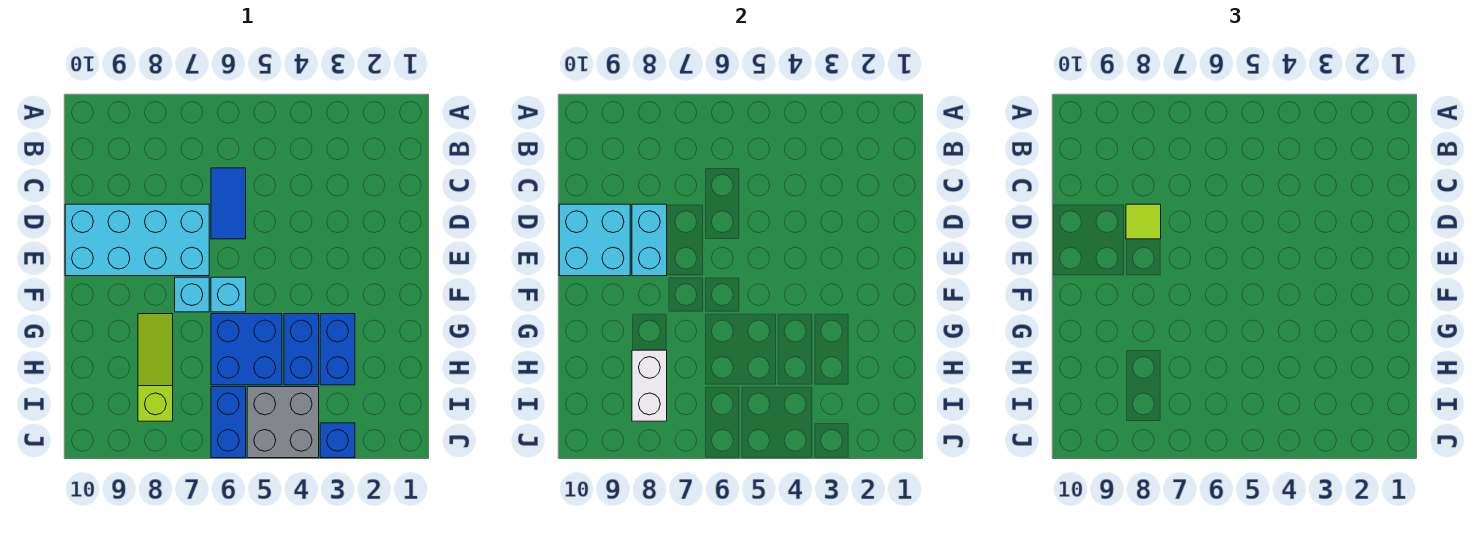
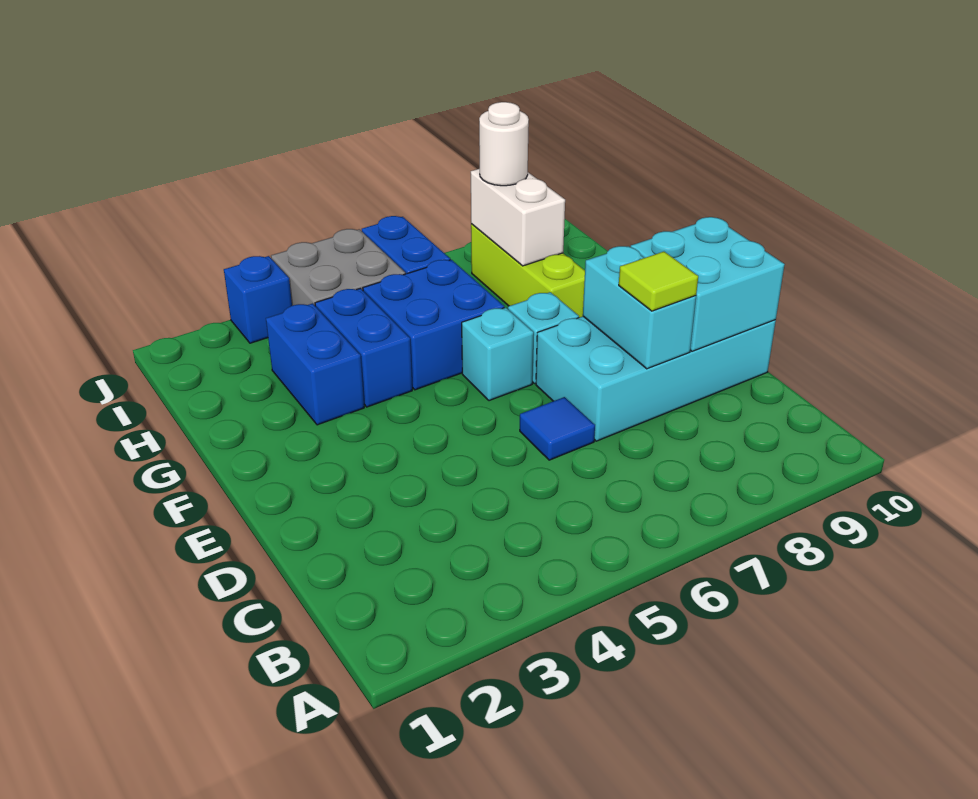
blue 1x2 tile [211,168,246,239] -> blue 1x1 tile [520,397,595,460]
lime 1x3 slope [138,314,173,421] -> lime 1x3 brick [471,224,585,318]
none -> white 1x1 round brick [479,102,529,186]

